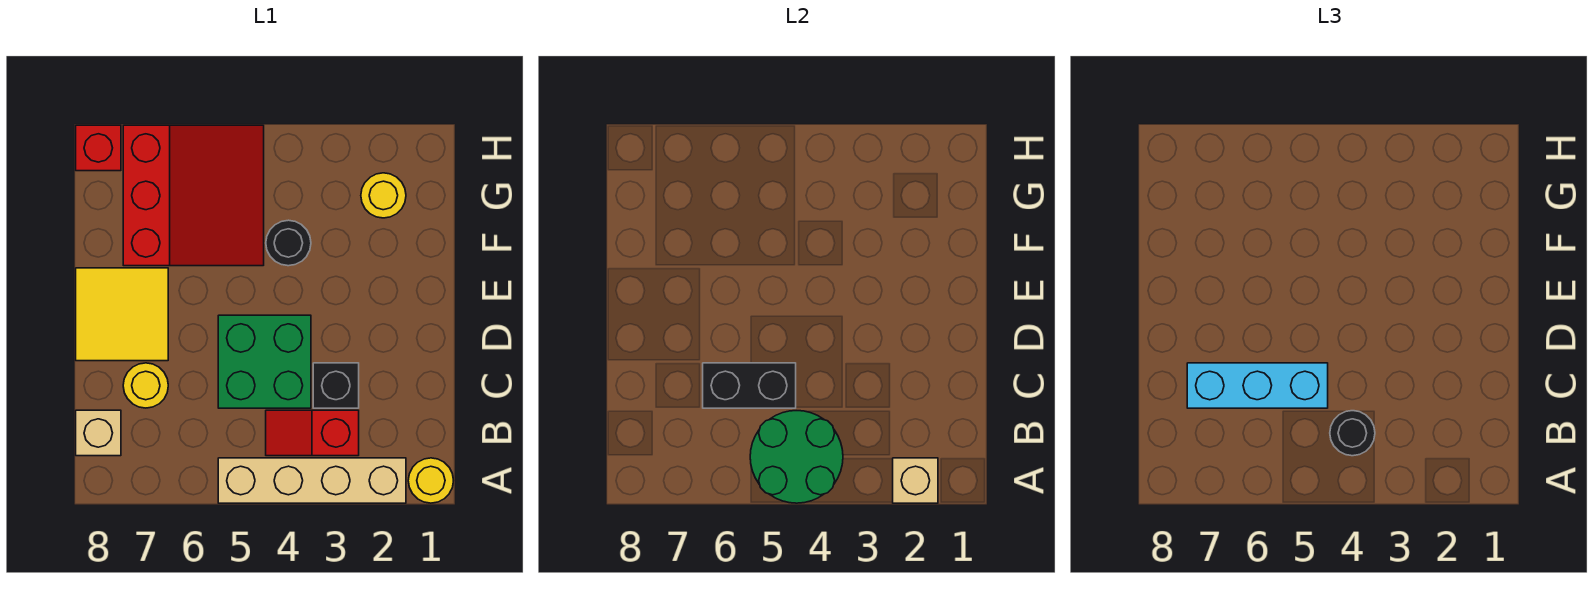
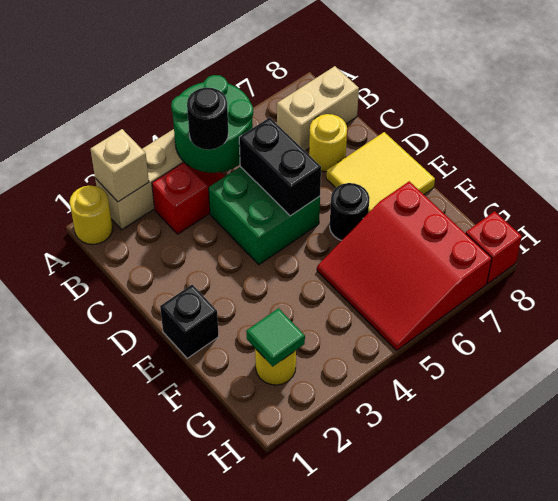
tan 1x1 brick [76,410,121,456] -> tan 1x2 brick [277,66,359,151]
black 1x1 brick [313,363,359,408] -> black 1x1 brick moved to [160,285,219,358]
black 1x2 brick [703,363,796,408] -> black 1x2 brick turned to [239,118,321,216]
cyan 1x3 brick [1187,363,1328,408] -> none
black 1x1 round brick [266,220,311,266] -> black 1x1 round brick moved to [330,183,370,240]
none -> green 1x1 tile [246,308,305,366]

